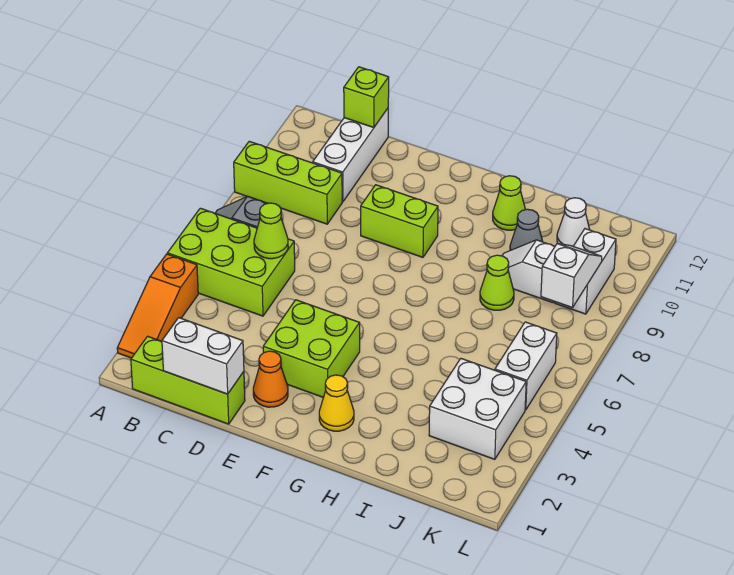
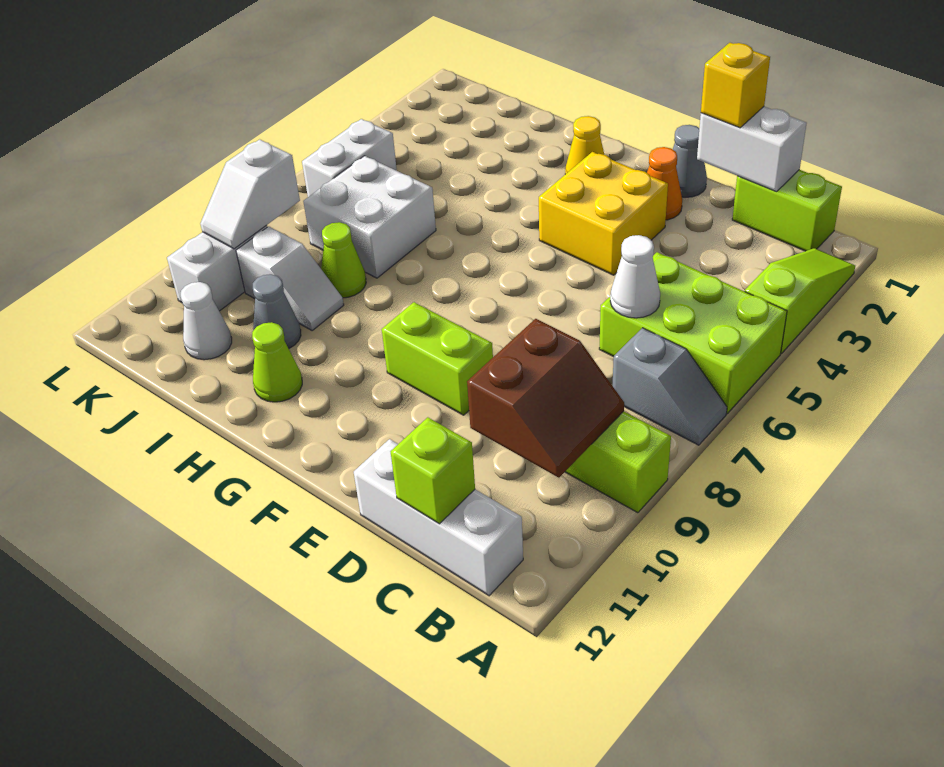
orange 1x3 slope [117,254,198,358] -> lime 1x3 slope [745,248,855,353]
lime 1x3 brick [131,336,245,424] -> lime 1x2 brick [732,170,842,251]
none -> brown 2x2 slope [467,319,624,478]
lime 1x1 cone [254,203,288,259] -> white 1x1 cone [610,235,660,318]
white 1x3 brick [313,109,388,202] -> white 1x3 brick turned to [354,439,523,596]
none -> yellow 1x1 brick [701,43,770,128]
none -> grey 1x1 cone [673,125,707,197]
lime 2x2 brick [263,300,360,397] -> yellow 2x2 brick [539,152,668,275]
white 2x2 brick [429,359,526,459] -> white 2x2 brick moved to [303,156,436,278]

